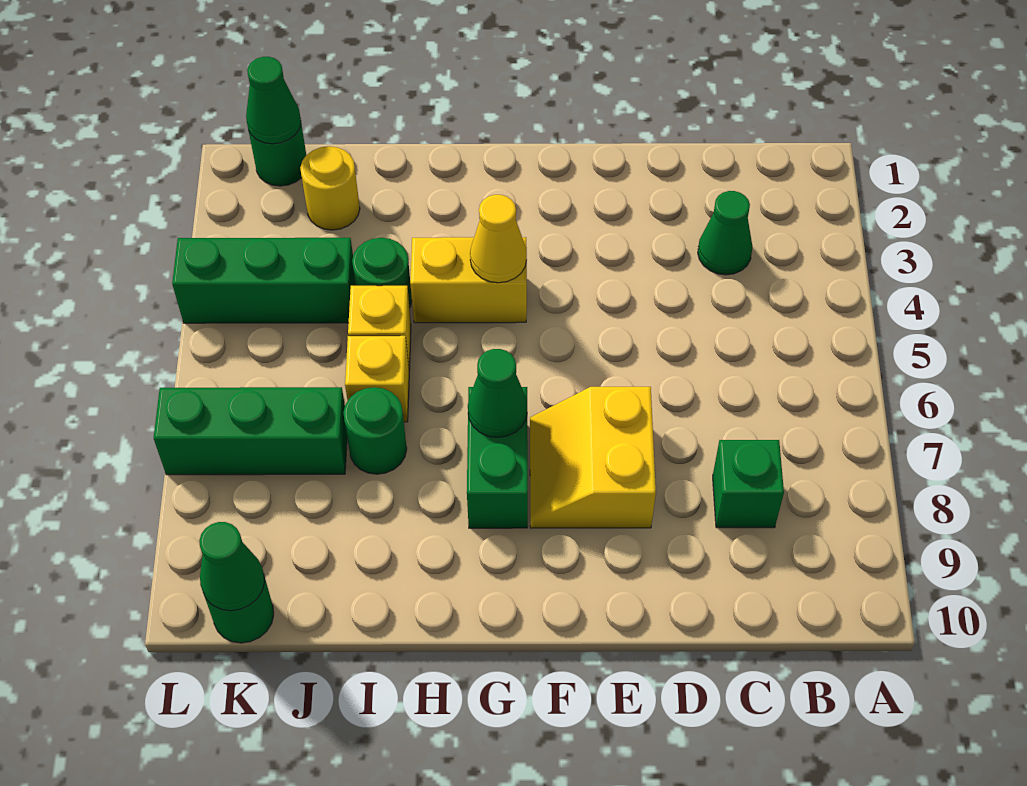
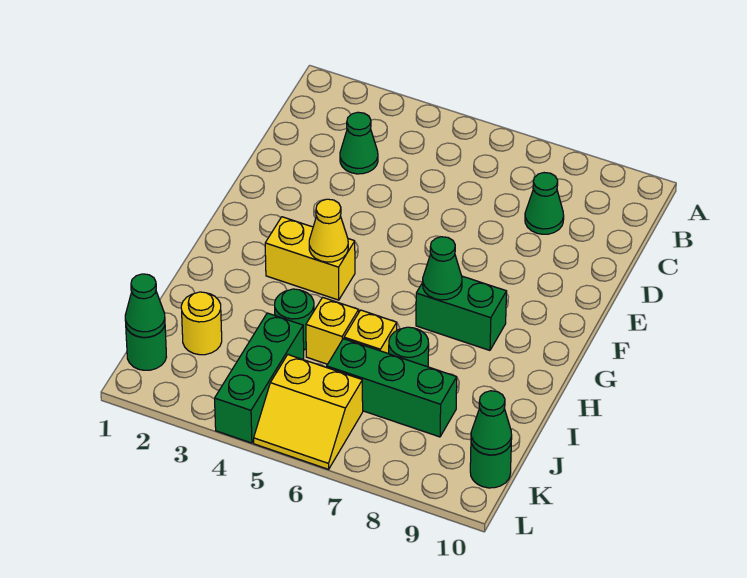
green 1x1 brick [713,440,784,528] -> green 1x1 cone [525,173,564,234]
yellow 2x2 slope [530,387,656,528] -> yellow 2x2 slope moved to [254,355,363,469]
yellow 1x2 brick [410,237,527,323] -> yellow 1x2 brick turned to [265,217,355,300]
green 1x3 brick [154,387,347,475] -> green 1x3 brick turned to [327,339,457,437]

